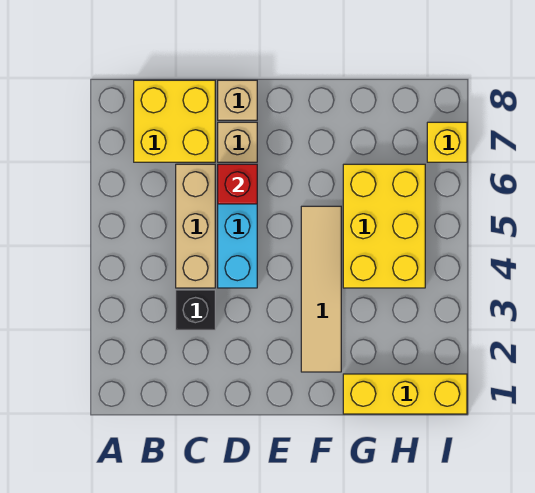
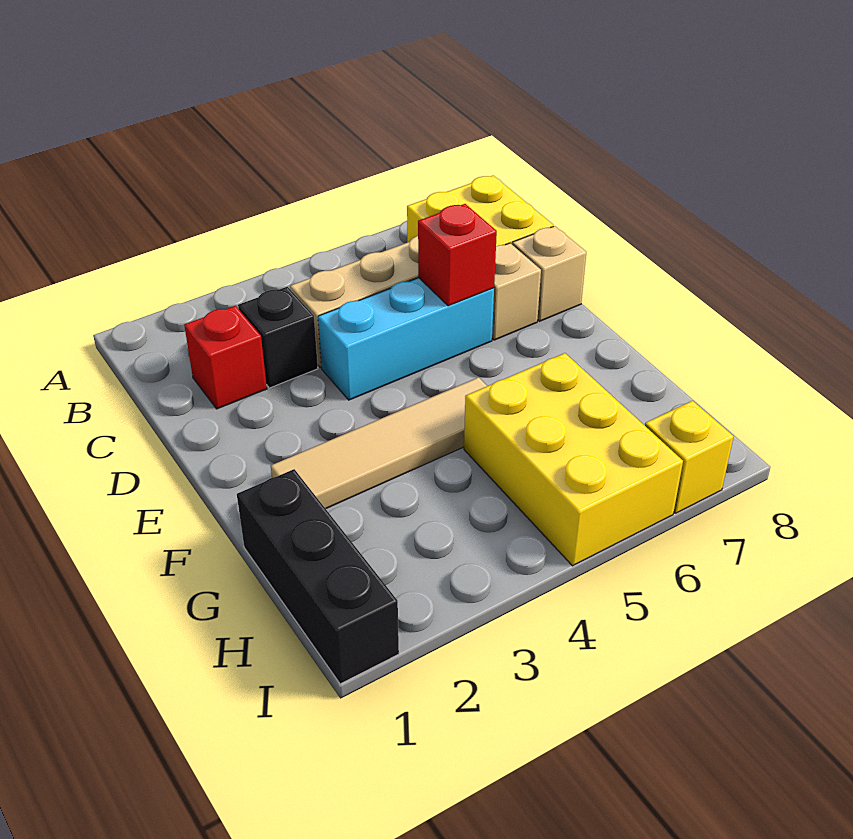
none -> red 1x1 brick [184,306,267,409]
yellow 1x3 brick [343,374,467,414] -> black 1x3 brick [237,469,399,684]
yellow 2x3 brick [343,164,425,288] -> yellow 2x3 brick turned to [464,353,683,566]

